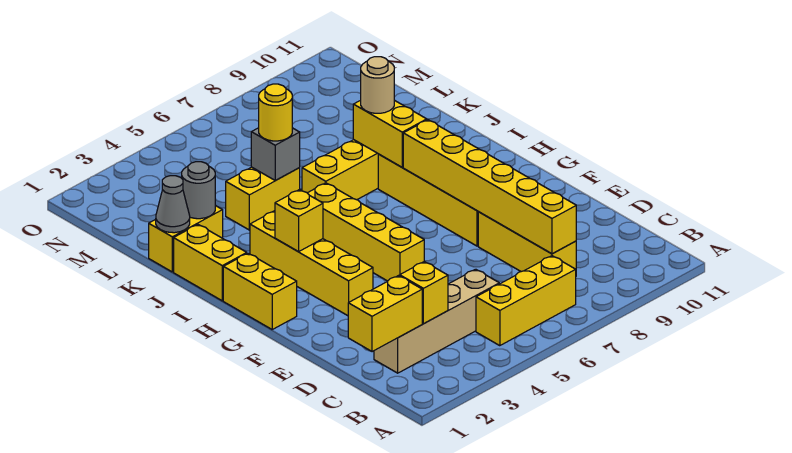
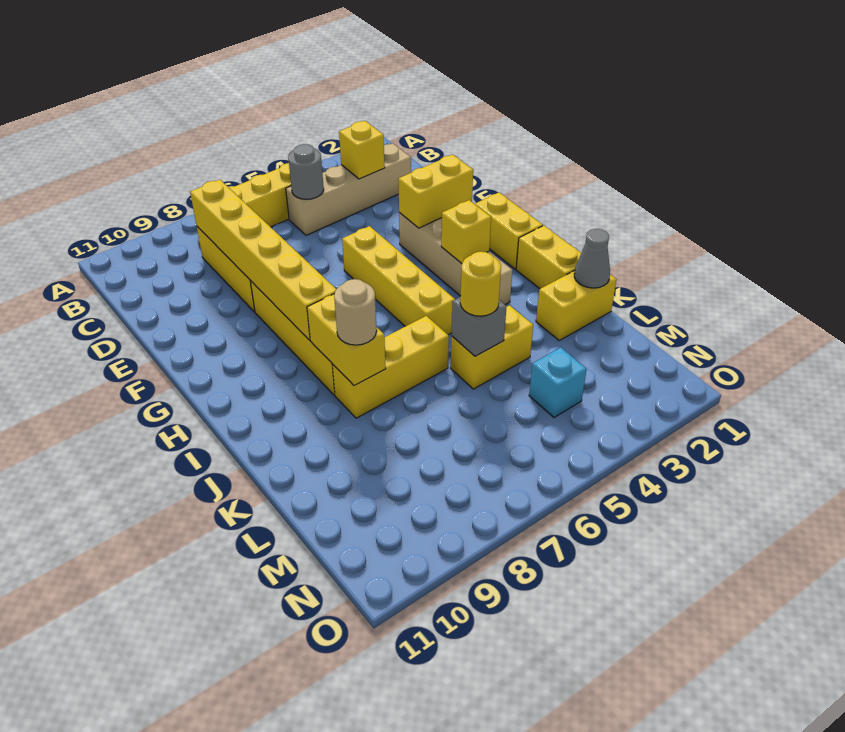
yellow 1x2 brick [348,276,422,352] -> yellow 1x2 brick moved to [398,155,473,228]
yellow 1x4 brick [250,211,373,316] -> tan 1x4 brick [399,213,512,305]
grey 1x1 round brick [182,162,215,219] -> grey 1x1 round brick moved to [288,144,324,199]
none -> cyan 1x1 brick [529,347,587,417]

